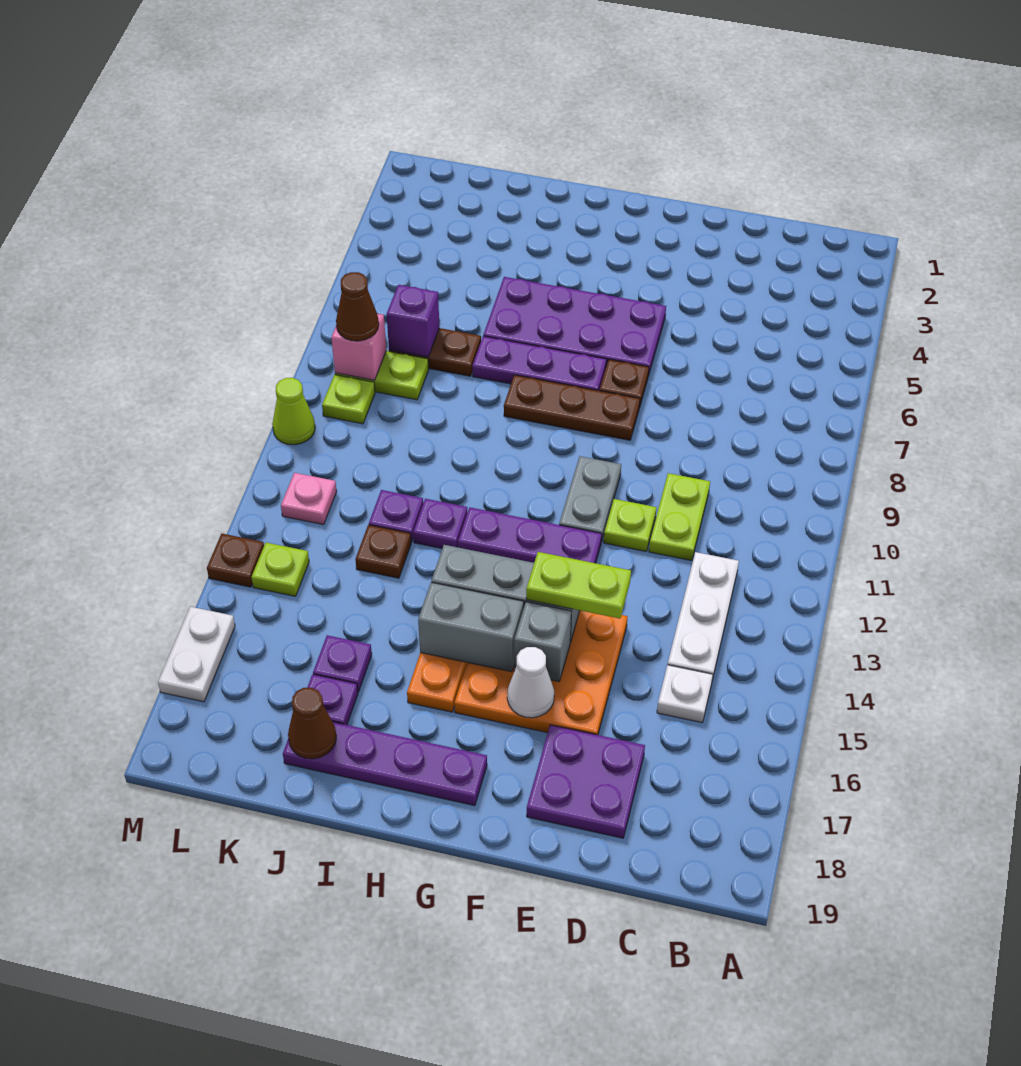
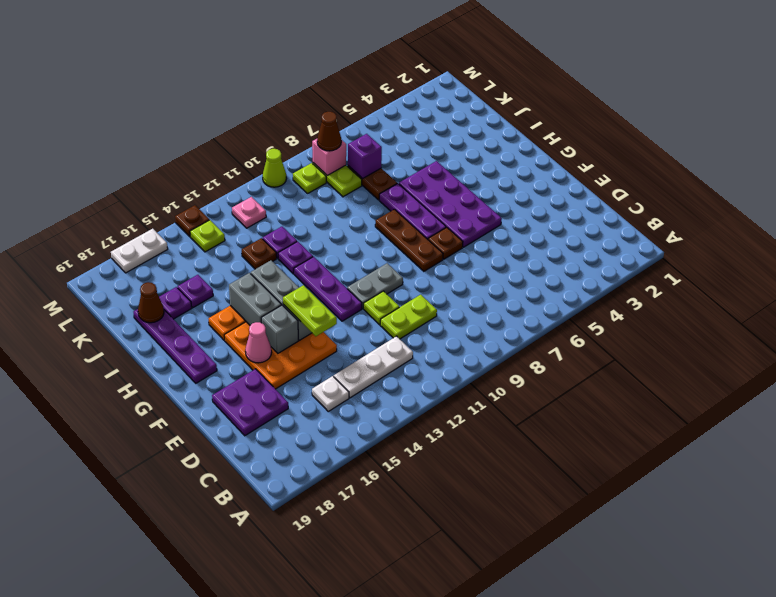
white 1x1 cone [507,647,554,718] -> pink 1x1 cone [245,322,272,363]

